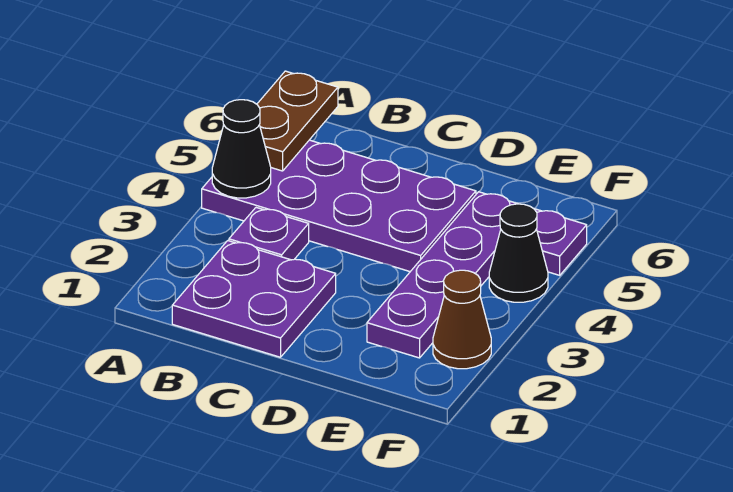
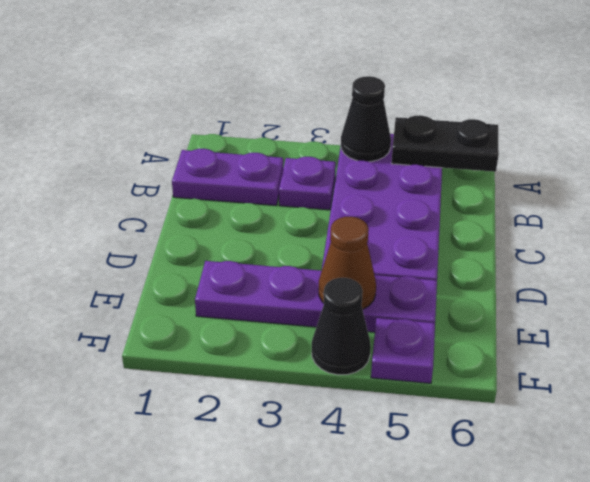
brown 1x2 plate [257,71,338,171] -> black 1x2 plate [392,115,499,172]
purple 2x2 plate [172,241,336,357] -> purple 1x2 plate [172,149,283,205]
brown 1x1 cone [433,270,491,369] -> brown 1x1 cone moved to [319,217,376,310]

